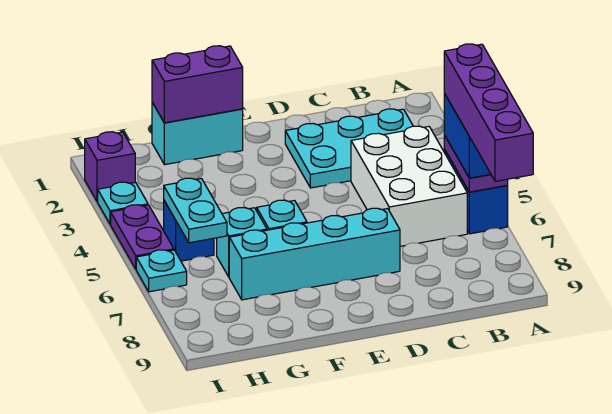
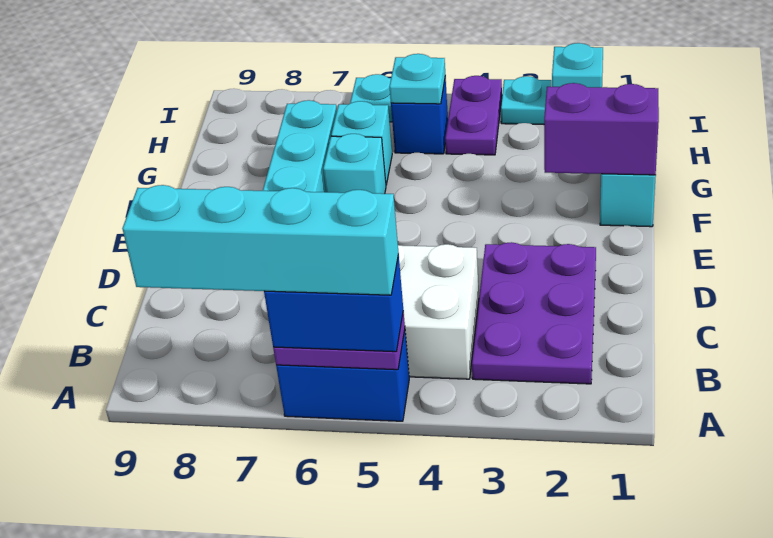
purple 1x4 brick [444,44,533,181] -> cyan 1x4 brick [122,185,399,295]
cyan 2x3 plate [285,109,413,188] -> purple 2x3 plate [472,242,596,384]
purple 1x2 brick [152,46,243,123] -> purple 1x2 brick turned to [544,83,659,175]
cyan 1x2 plate [164,178,227,243] -> cyan 1x1 plate [389,54,445,104]
purple 1x1 brick [85,132,135,202] -> cyan 1x1 brick [552,43,603,87]
purple 1x2 plate [111,205,174,269] -> purple 1x2 plate turned to [445,76,502,155]

